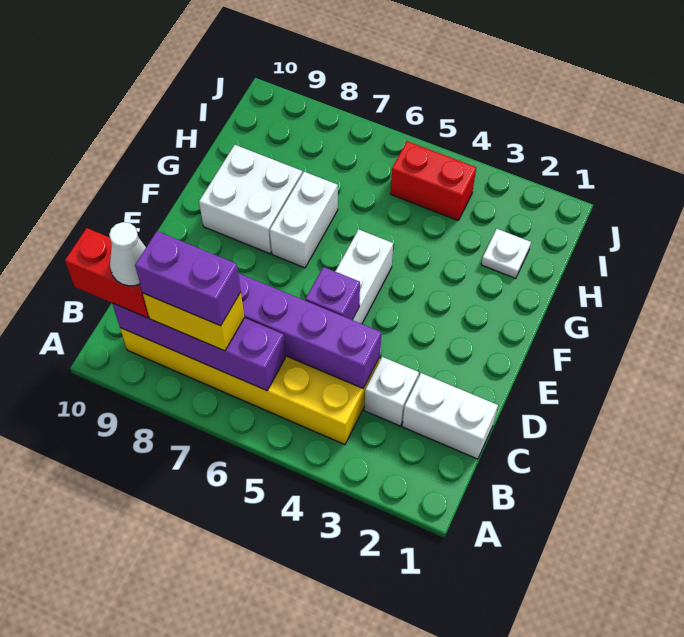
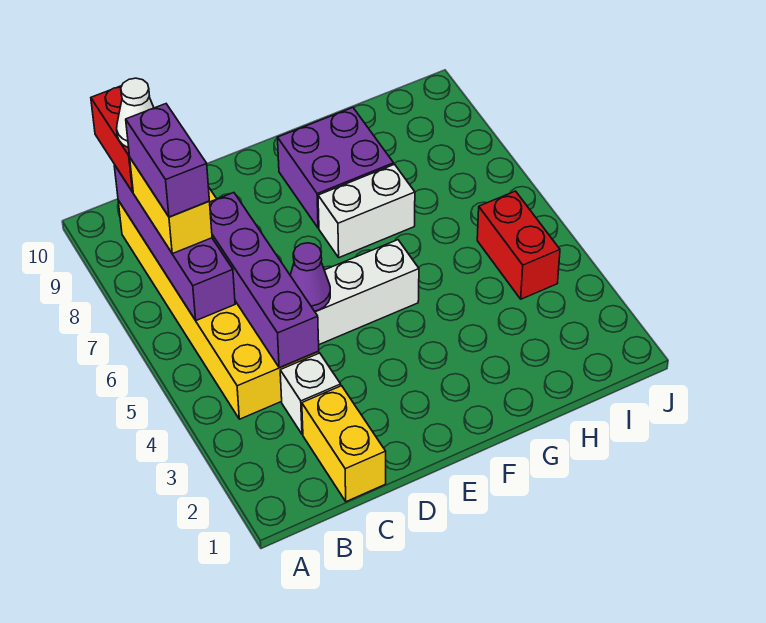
white 1x2 brick [402,373,498,459] -> yellow 1x2 brick [302,386,386,502]
purple 1x1 brick [306,267,360,320] -> purple 1x1 cone [290,243,330,311]
white 2x2 brick [199,145,302,254] -> purple 2x2 brick [278,108,394,228]
white 1x1 plate [481,229,531,279] -> none

